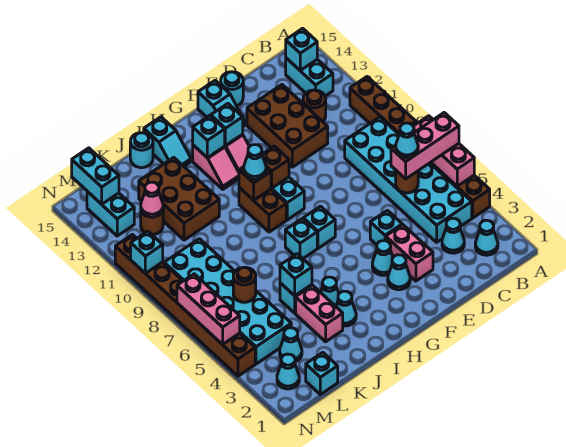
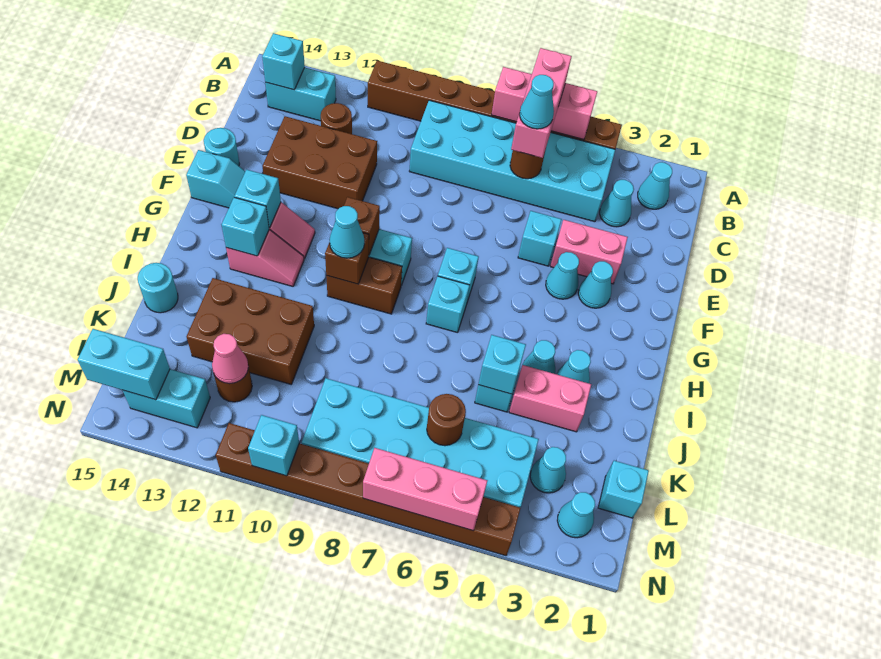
cyan 1x2 slope [144,117,191,166] -> none

